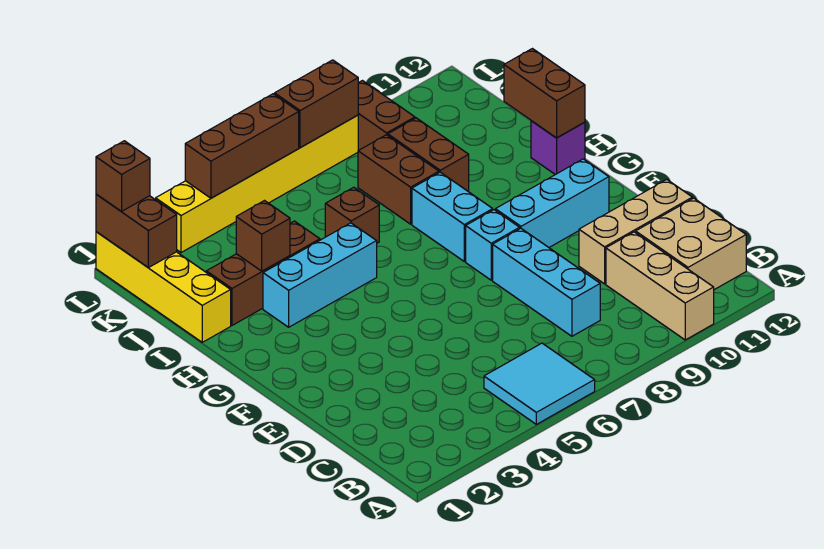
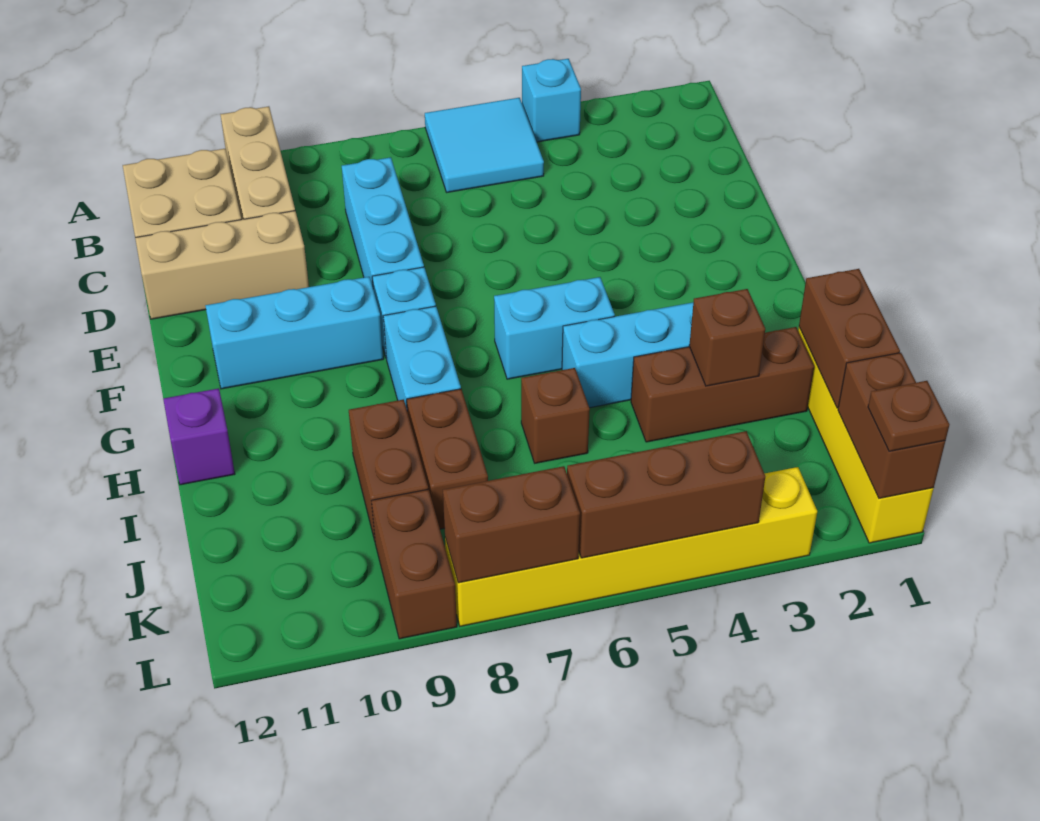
none -> cyan 1x1 brick [522,59,581,142]
none -> cyan 1x2 brick [494,277,615,379]
brown 1x2 brick [504,49,585,138] -> brown 1x2 brick moved to [799,269,900,408]
brown 1x1 brick [96,141,150,211] -> brown 1x1 plate [868,381,949,451]

